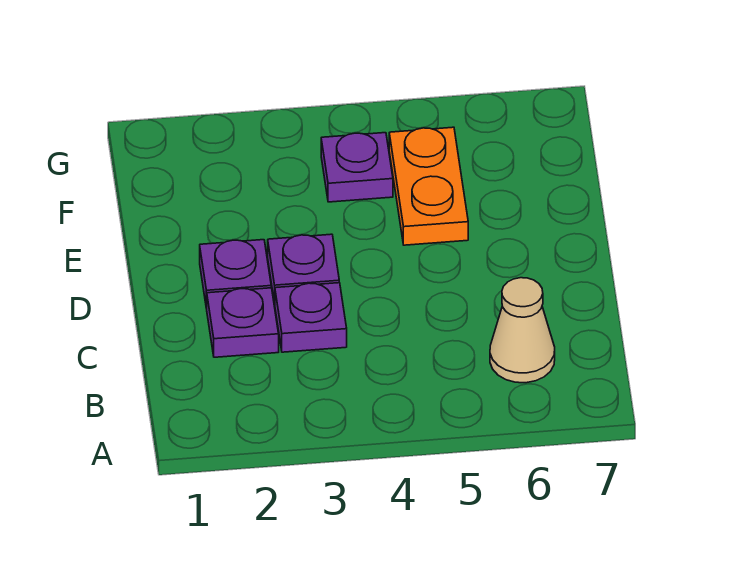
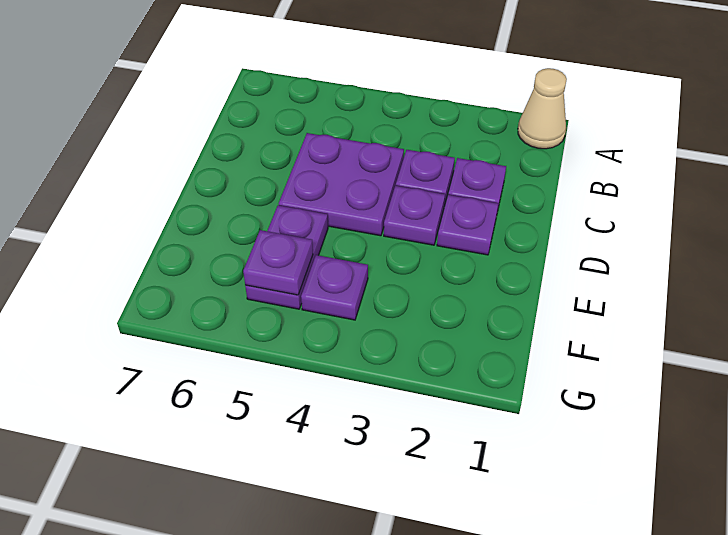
tan 1x1 cone [490,278,555,383] -> tan 1x1 cone moved to [518,68,567,149]
none -> purple 2x2 plate [278,133,404,236]
orange 1x2 plate [389,127,468,245] -> purple 1x2 plate [245,205,328,309]
none -> purple 1x1 plate [243,230,313,295]

